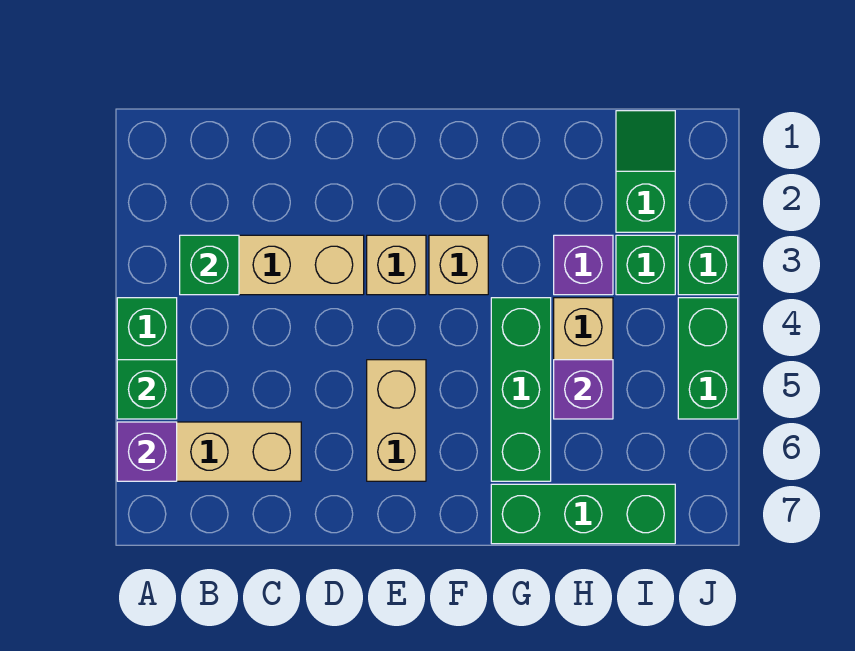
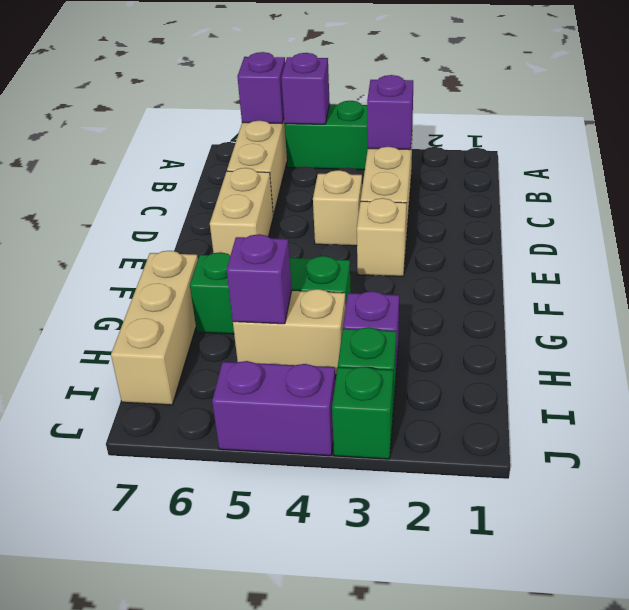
green 1x1 brick [117,360,177,419] -> purple 1x1 brick [281,53,330,124]
green 1x1 brick [180,235,239,295] -> purple 1x1 brick [367,75,413,150]
tan 1x2 brick [367,360,426,481] -> tan 1x2 brick turned to [210,168,273,255]
tan 1x1 brick [429,235,488,295] -> tan 1x1 brick moved to [313,170,362,246]
green 1x3 brick [491,484,675,544] -> tan 1x3 brick [111,251,198,405]
green 1x2 slope [616,111,675,232] -> none
green 1x2 brick [678,298,738,419] -> purple 1x2 brick [212,361,335,456]

